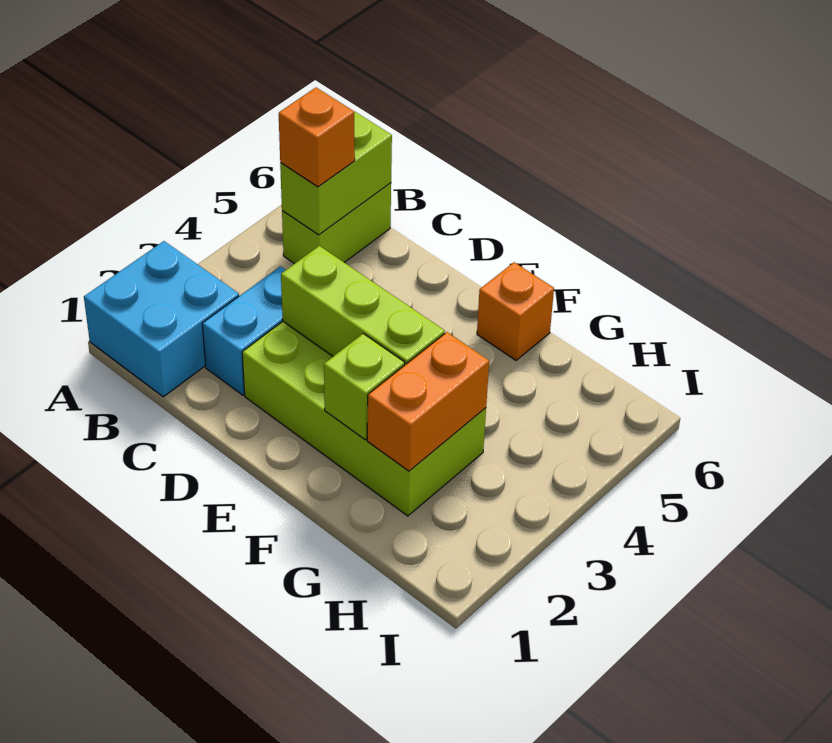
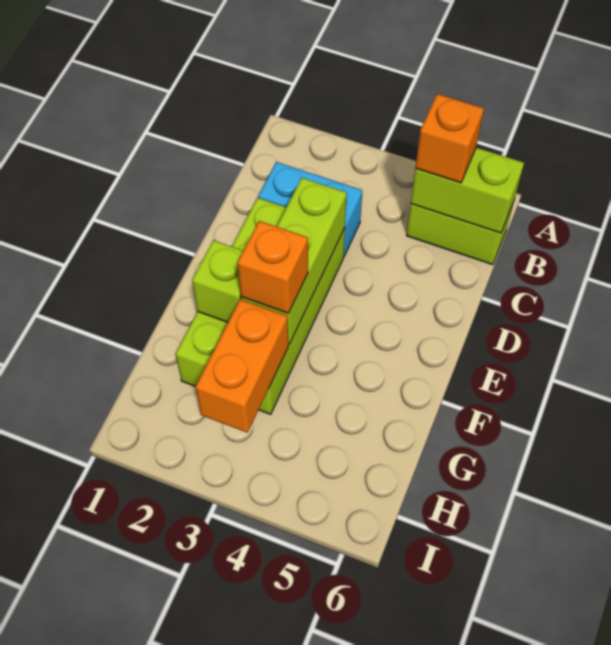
cyan 2x2 brick [84,241,239,397] -> none
orange 1x1 brick [477,262,554,360] -> orange 1x1 brick moved to [237,221,308,313]
orange 1x2 brick [367,332,489,471] -> orange 1x2 brick turned to [195,299,288,433]

